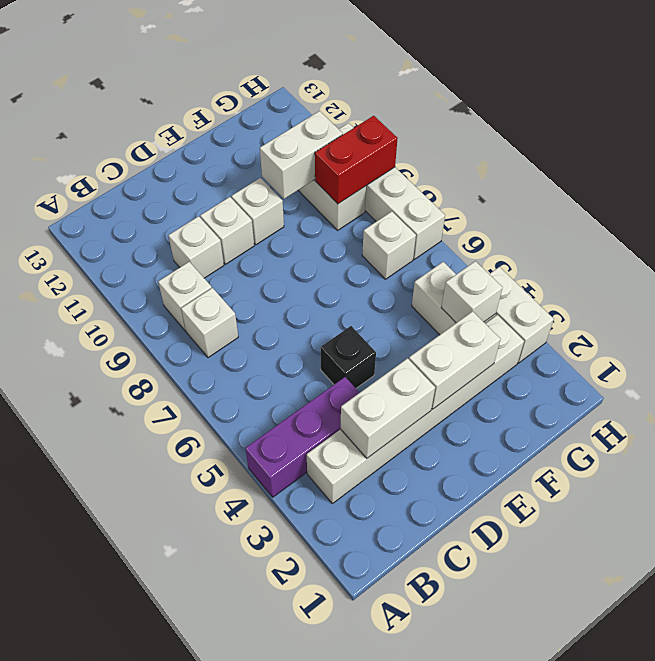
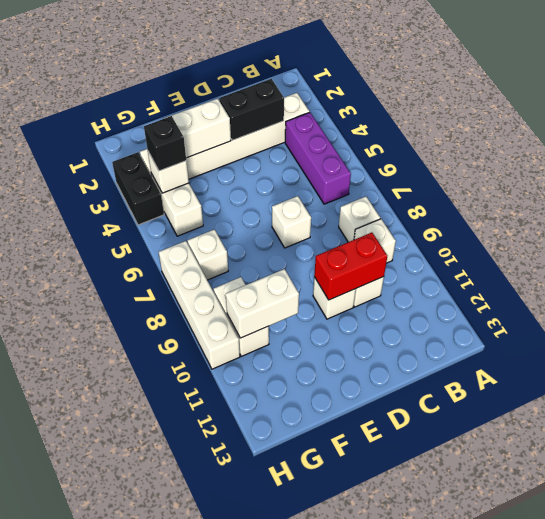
purple 1x3 brick [245,377,360,497] -> purple 1x3 brick turned to [285,112,351,204]
white 1x2 brick [341,358,435,458] -> black 1x2 brick [219,79,284,140]
black 1x1 brick [321,326,376,388] -> black 1x1 brick moved to [144,116,186,171]
white 1x1 brick [232,178,284,245] -> white 1x1 brick moved to [272,196,311,248]
red 1x2 brick [315,116,398,204] -> red 1x2 brick moved to [314,233,387,300]
white 1x2 brick [489,267,554,363] -> black 1x2 brick [112,152,164,225]

